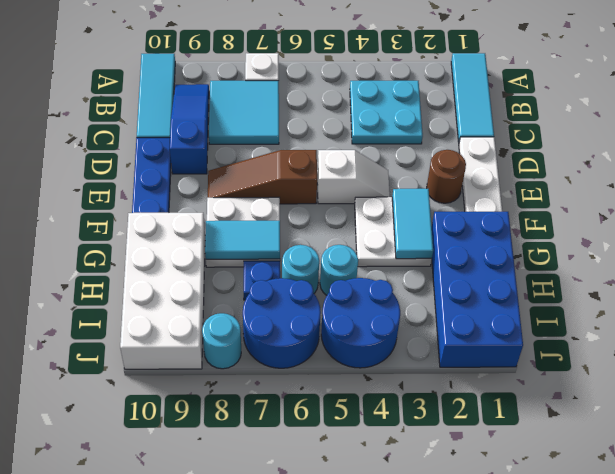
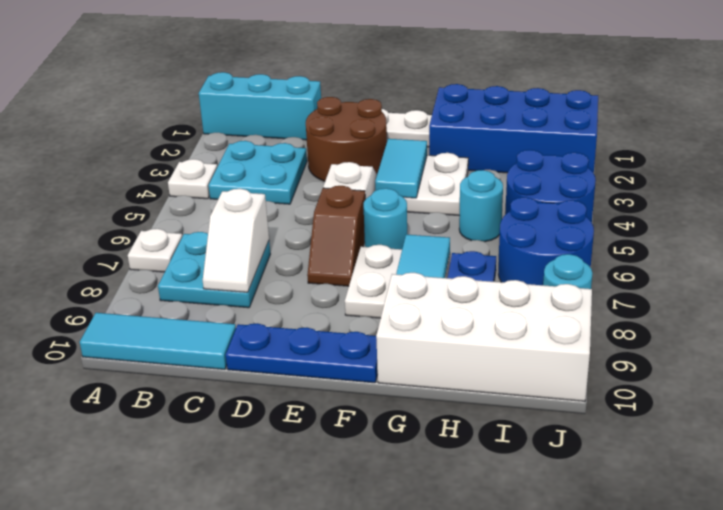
cyan 1x3 tile [451,53,494,142] -> cyan 1x3 brick [199,72,321,140]
none -> white 1x1 plate [168,159,217,199]
cyan 2x2 tile [209,81,279,144] -> cyan 2x2 plate [158,232,270,308]
blue 1x3 slope [170,84,209,174] -> none
none -> white 1x2 slope [203,189,269,292]
brown 1x1 round brick [427,150,466,203] -> brown 2x2 round brick [306,97,387,181]
brown 1x3 slope [208,150,317,204] -> brown 1x2 slope [307,186,365,286]
cyan 1x2 tile [392,189,433,259] -> cyan 1x2 tile turned to [375,139,427,198]
cyan 1x1 round brick [282,245,319,293] -> cyan 1x1 round brick moved to [364,188,407,249]

